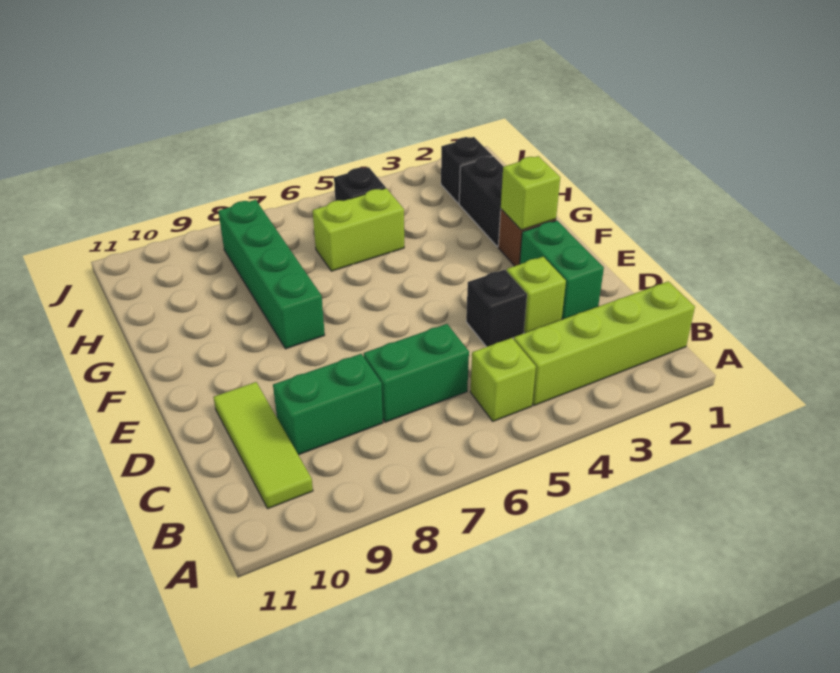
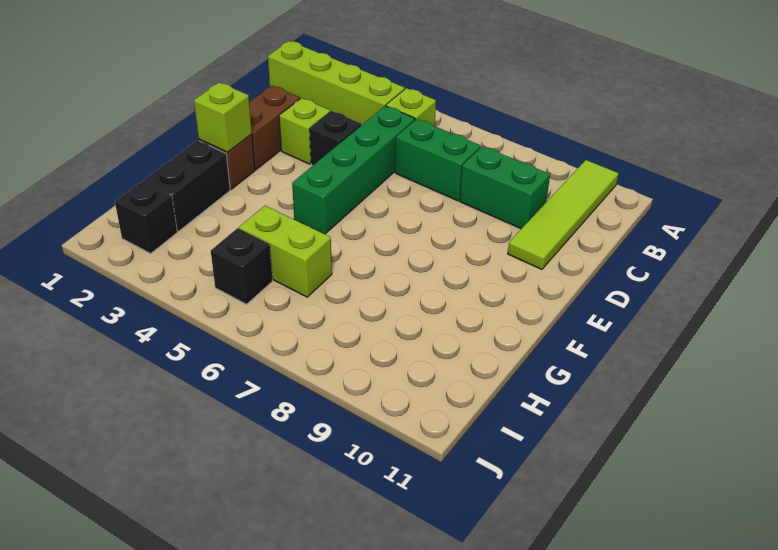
lime 1x3 tile [214,382,313,509] -> lime 1x4 tile [508,160,619,269]
green 1x2 brick [520,221,604,319] -> brown 1x2 brick [249,86,300,170]
green 1x4 brick [218,200,325,349] -> green 1x4 brick moved to [292,106,415,234]

